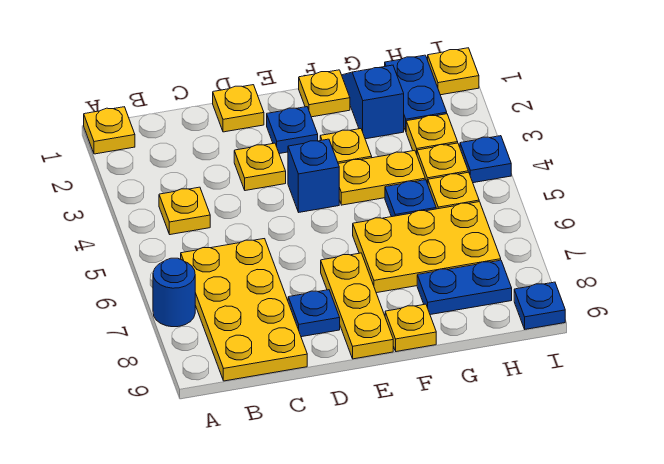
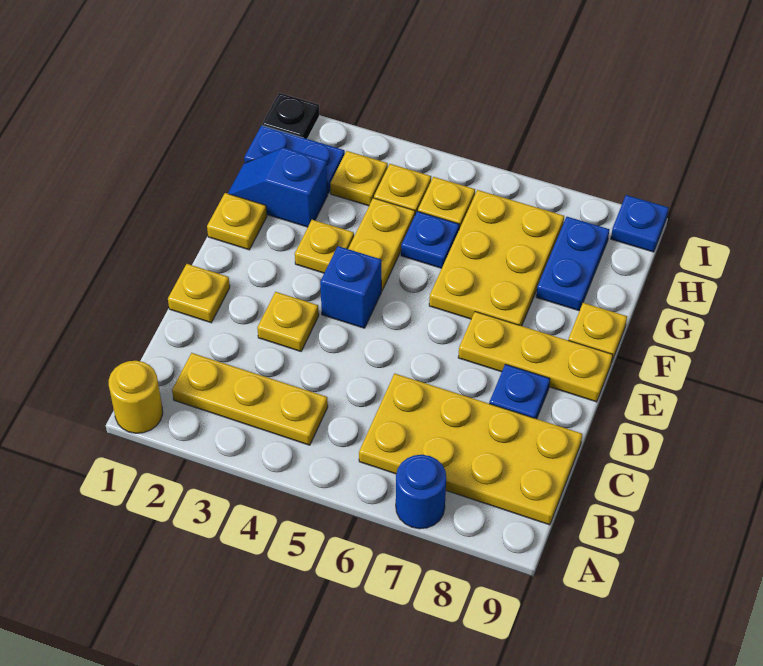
yellow 1x1 plate [84,107,135,154] -> yellow 1x1 round brick [109,361,163,433]
yellow 1x1 plate [159,187,210,235] -> yellow 1x3 plate [172,353,328,445]
blue 1x1 plate [267,107,318,154] -> none
yellow 1x1 plate [428,48,479,95] -> black 1x1 plate [262,93,319,139]
blue 1x1 plate [460,136,511,183] -> none

